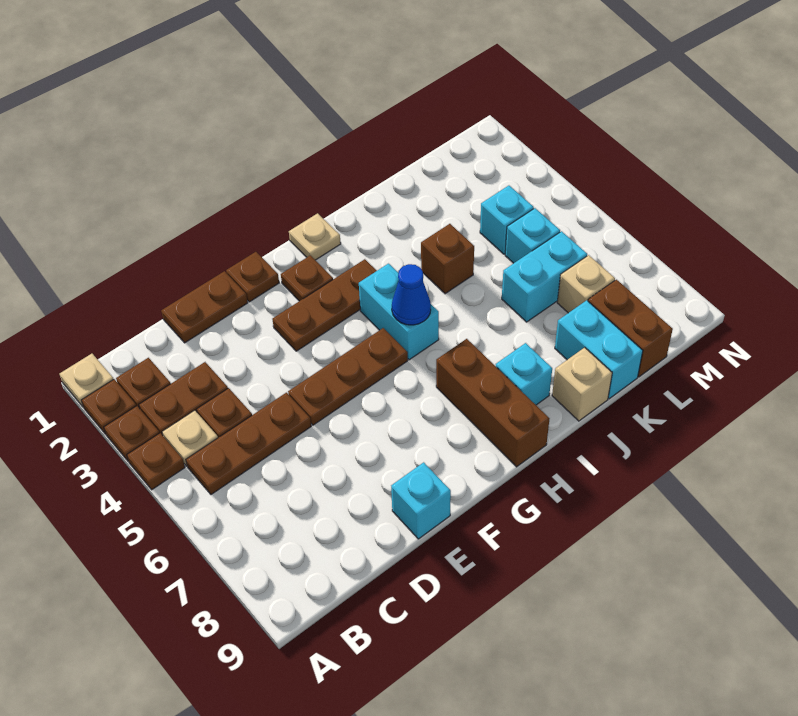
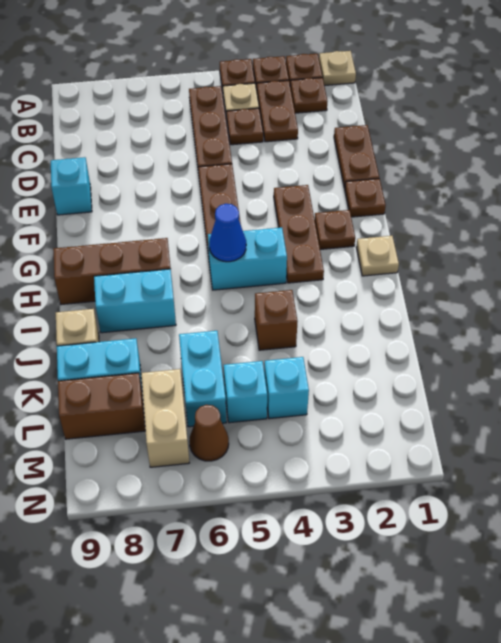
cyan 1x1 brick [496,343,552,405] -> cyan 1x2 brick [94,269,176,333]
tan 1x1 brick [557,255,615,313] -> tan 1x2 brick [141,369,189,467]
none -> brown 1x1 cone [189,405,229,461]

